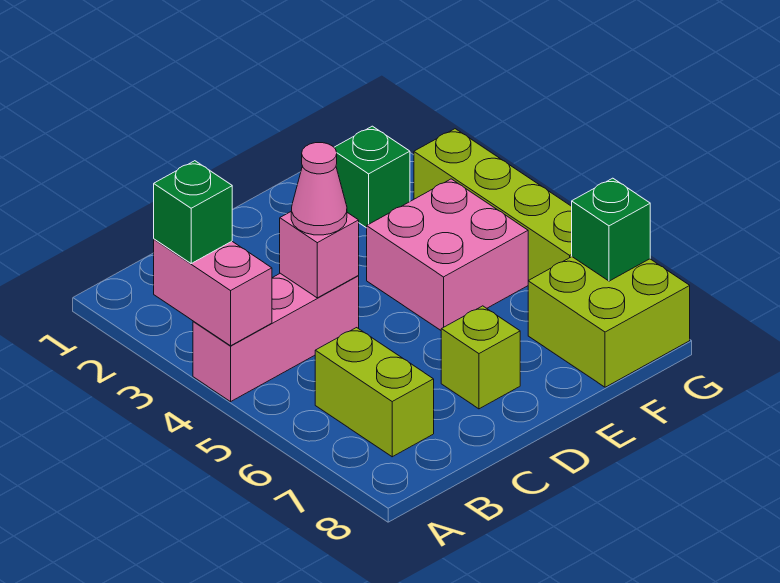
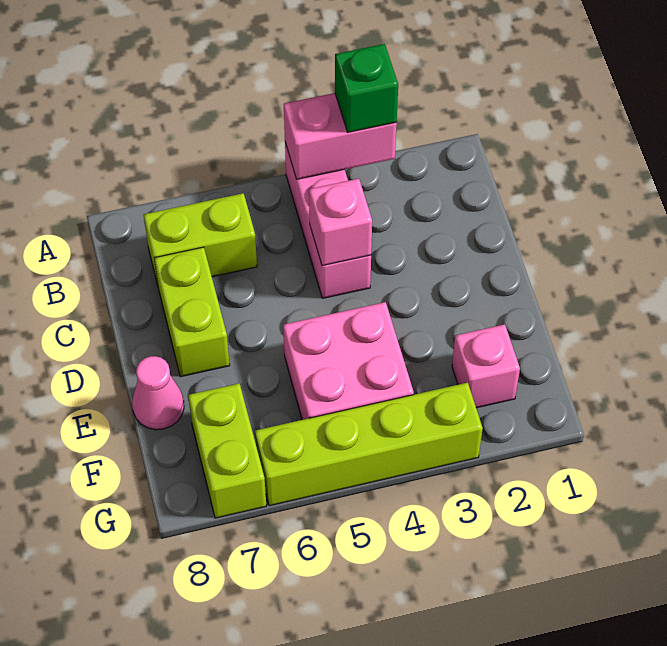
pink 1x1 cone [291,143,347,235] -> pink 1x1 cone moved to [132,356,184,430]
lime 1x1 brick [441,306,520,409] -> lime 1x2 brick [154,247,230,377]
green 1x1 brick [334,126,410,228] -> pink 1x1 brick [452,324,520,408]
lime 2x2 brick [528,257,690,387] -> lime 1x2 brick [188,383,266,518]
green 1x1 brick [572,178,650,281] -> none

